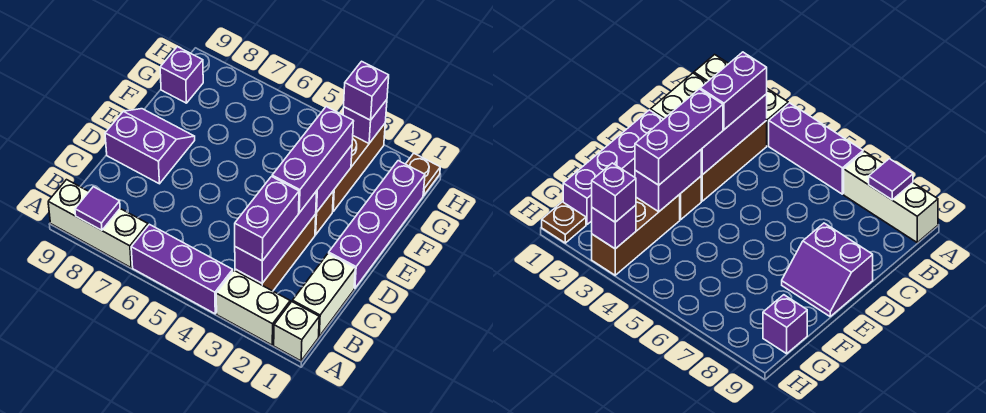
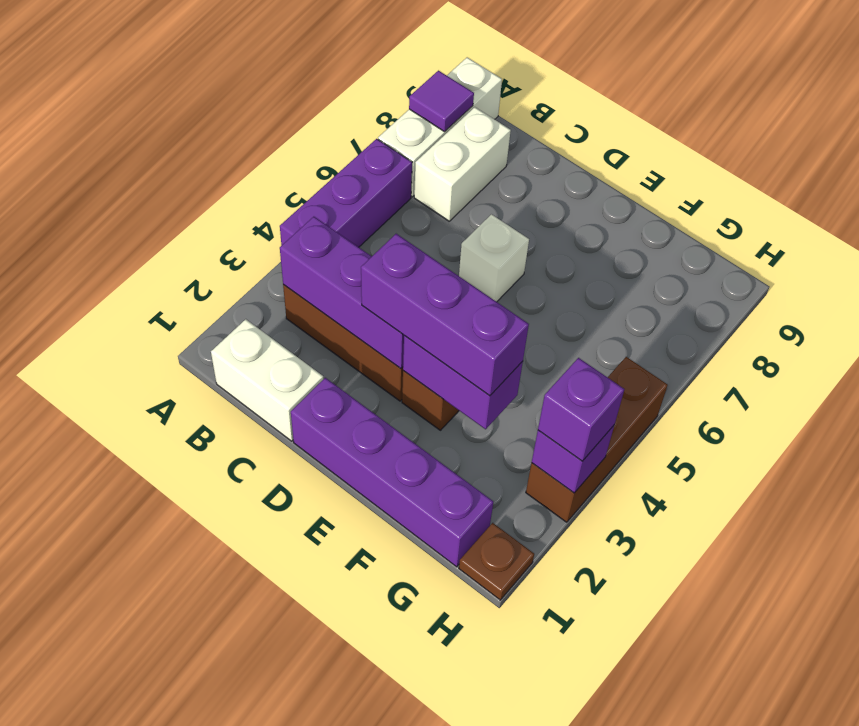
white 1x1 brick [274,302,319,361] -> white 1x1 brick moved to [459,214,529,302]
white 1x2 brick [216,270,290,345] -> white 1x2 brick moved to [414,107,511,221]
purple 1x2 brick [235,177,299,261] -> none
purple 2x2 slope [105,109,195,184] -> none
brown 1x3 brick [333,124,385,211] -> brown 1x3 brick turned to [526,357,668,522]
purple 1x1 brick [160,47,203,103] -> none

